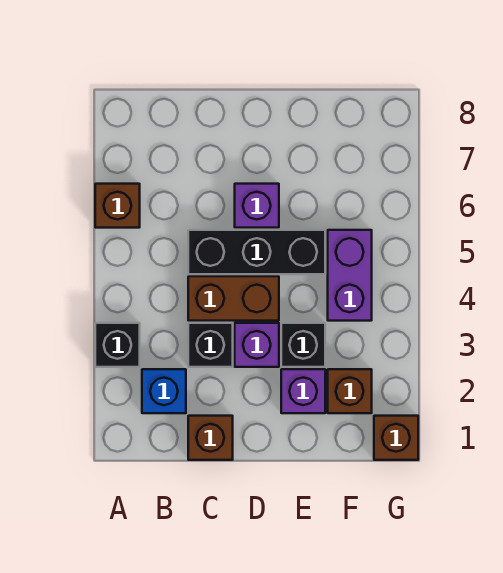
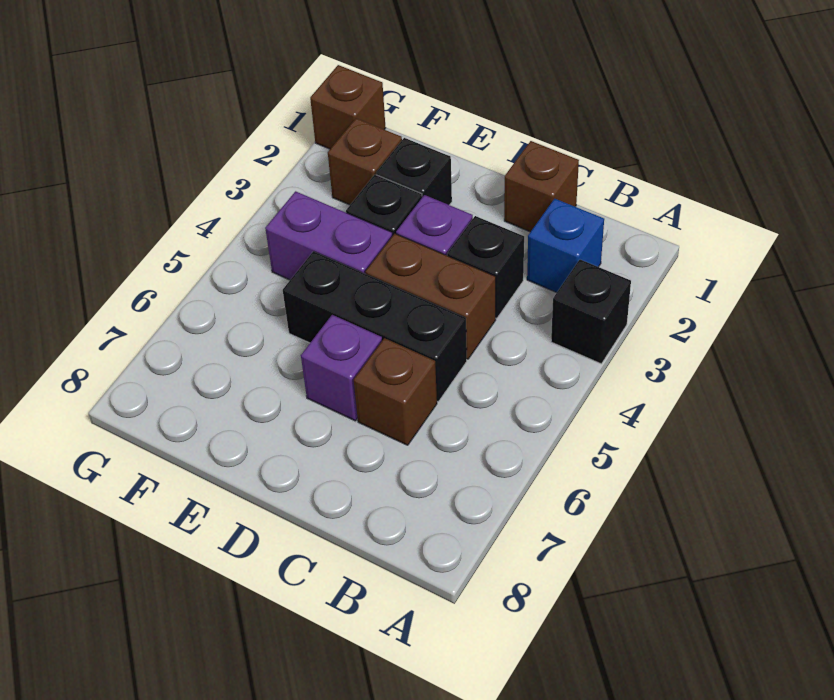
brown 1x1 brick [95,184,140,228] -> brown 1x1 brick moved to [354,338,437,445]
purple 1x1 brick [281,369,325,413] -> black 1x1 brick [376,138,452,205]
purple 1x2 brick [328,230,372,321] -> purple 1x2 brick turned to [265,191,392,280]

